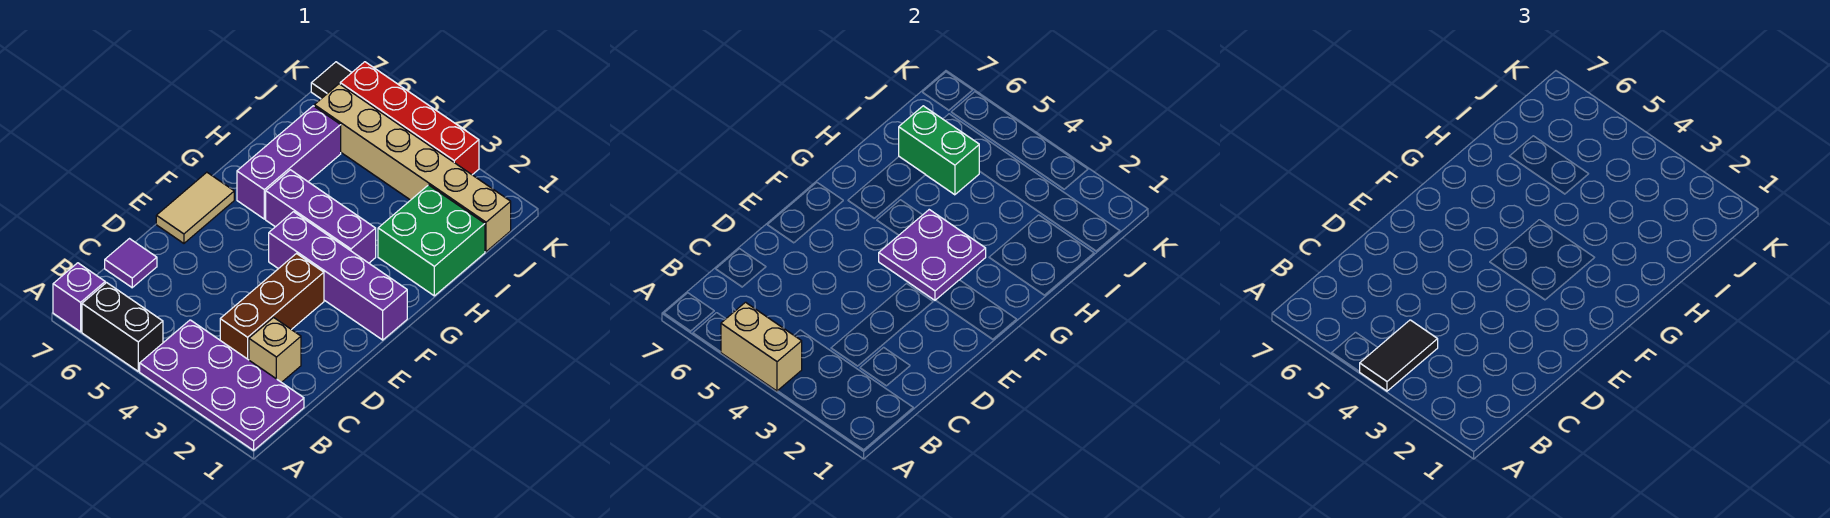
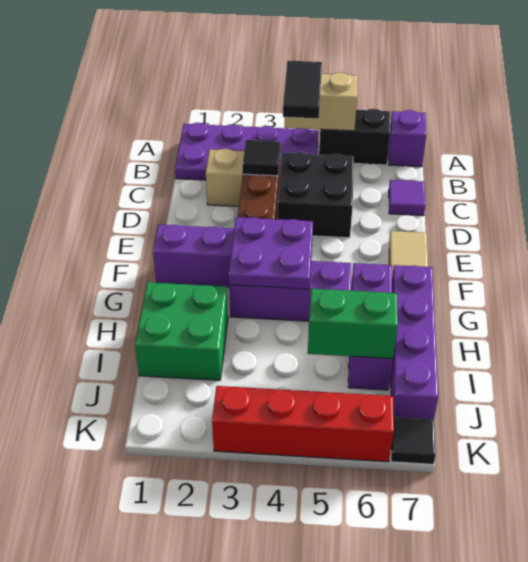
none -> black 1x1 tile [243,140,281,176]
none -> black 2x2 brick [278,152,354,238]
none -> purple 1x4 brick [390,265,438,419]
tan 1x6 brick [314,84,511,252] -> none

